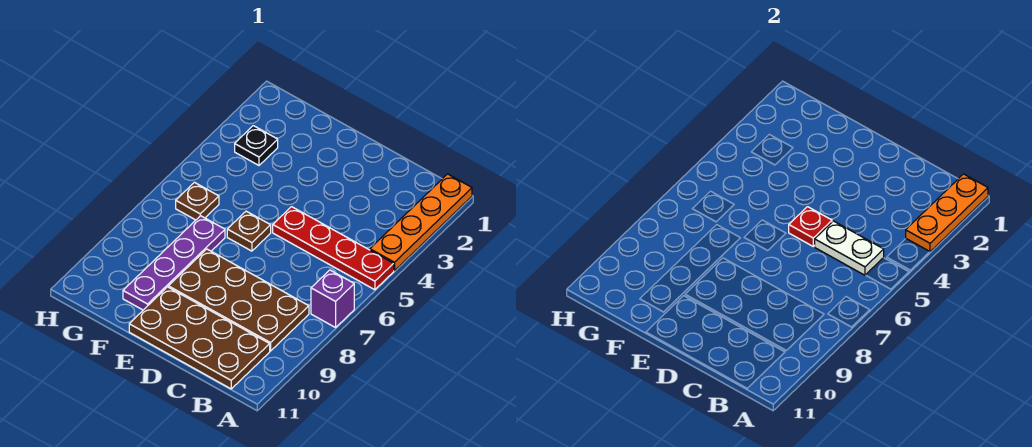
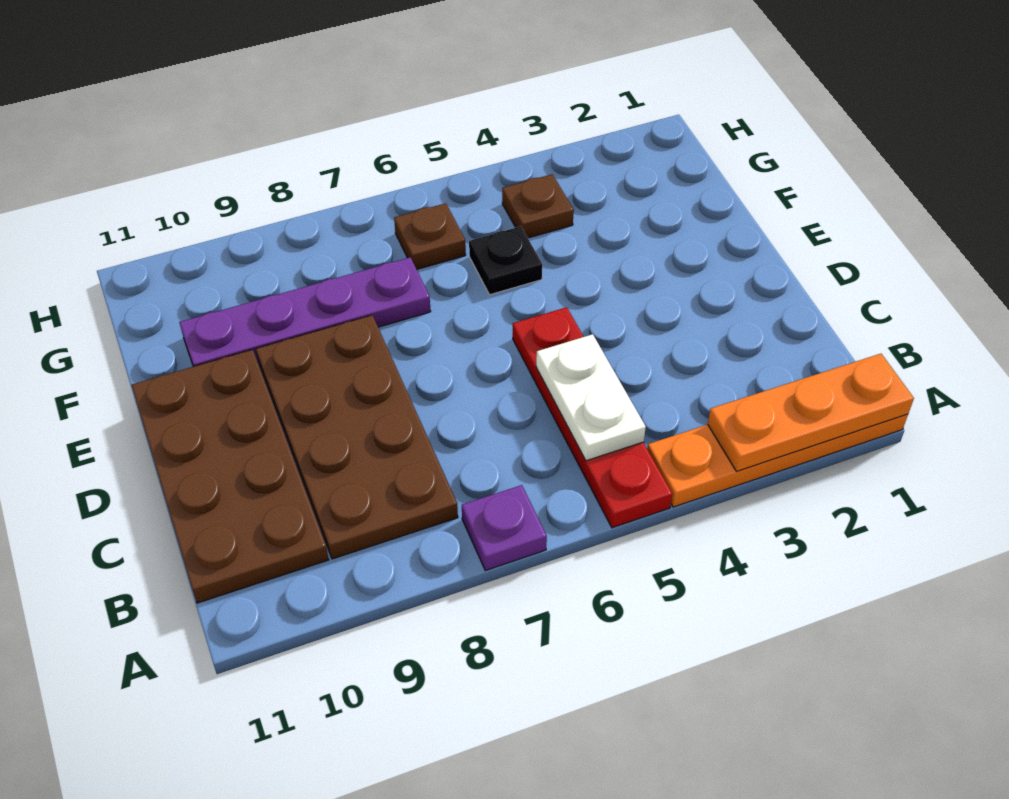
purple 1x1 brick [311,270,354,328] -> purple 1x1 plate [462,485,547,571]
red 1x1 plate [789,207,832,246] -> none
brown 1x1 plate [227,211,271,251] -> brown 1x1 plate moved to [502,174,574,238]
black 1x1 plate [235,126,278,165] -> black 1x1 plate moved to [469,226,542,295]

